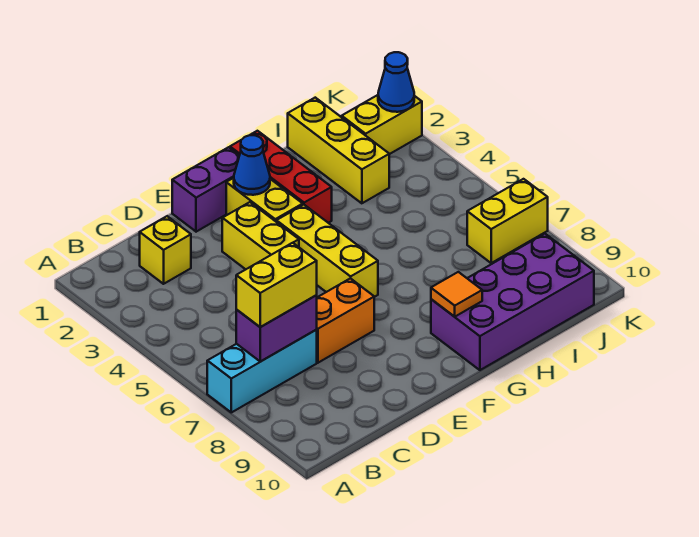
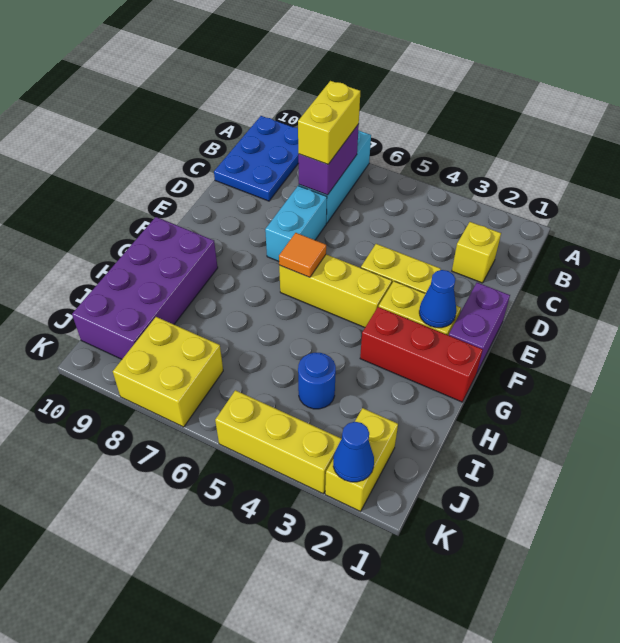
none -> blue 2x3 plate [214,116,298,201]
orange 1x2 brick [316,278,374,363] -> cyan 1x2 brick [265,186,327,261]
orange 1x1 tile [431,272,482,317] -> orange 1x1 tile moved to [279,233,326,277]
yellow 1x3 brick [288,98,389,203] -> yellow 1x3 brick moved to [215,390,341,494]
none -> blue 1x1 round brick [298,353,336,409]
yellow 1x2 brick [467,179,548,263] -> yellow 2x2 brick [113,317,223,427]

